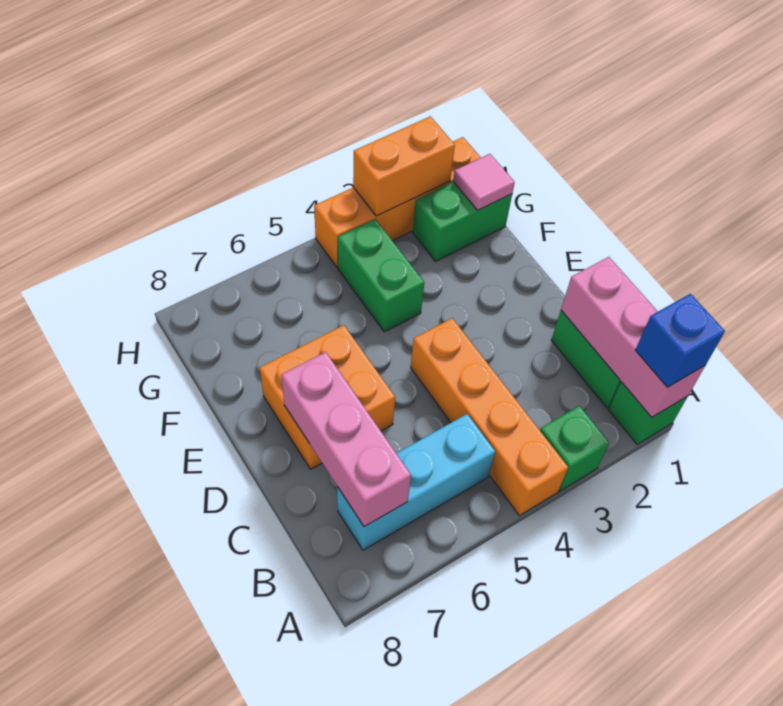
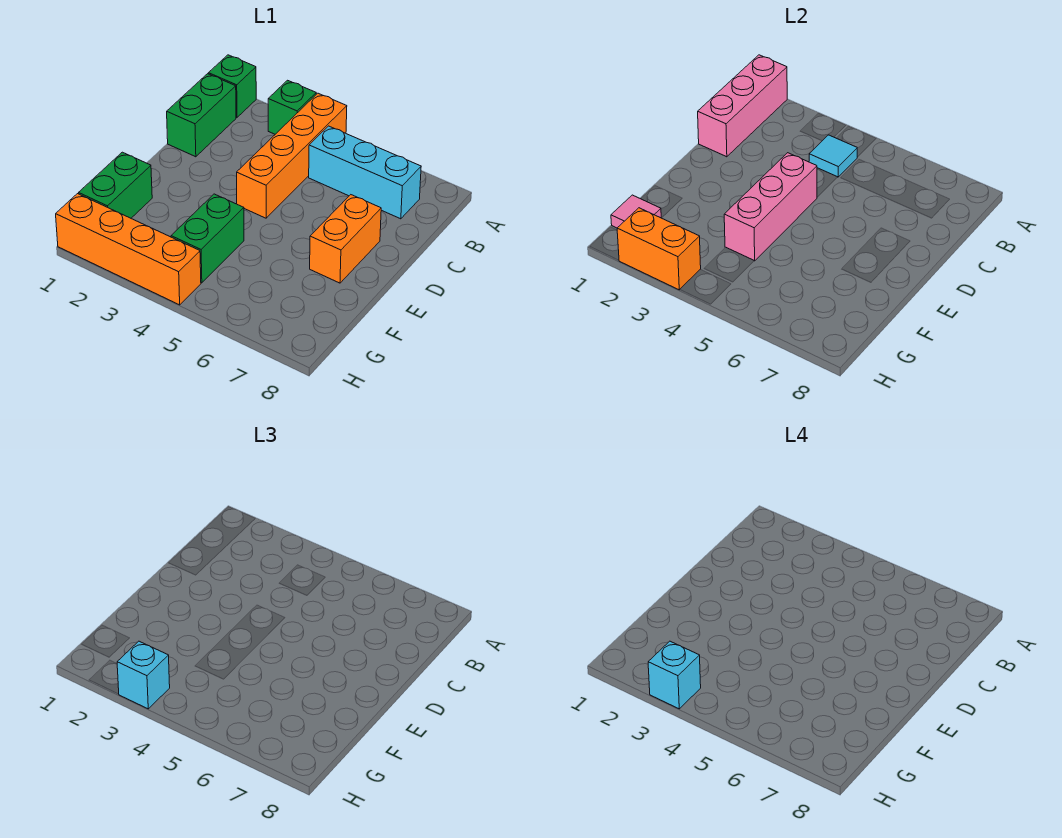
blue 1x1 brick [635,294,725,387] -> none
none -> cyan 1x1 tile [809,135,857,177]
pink 1x3 brick [281,352,411,527] -> pink 1x3 brick moved to [724,153,817,261]
orange 2x2 brick [260,325,395,469] -> orange 1x2 brick [310,195,381,283]
green 1x2 brick [413,182,512,261] -> green 1x2 brick turned to [79,152,152,218]
none -> cyan 1x1 brick [117,641,170,709]
none -> cyan 1x1 brick [648,641,701,709]

